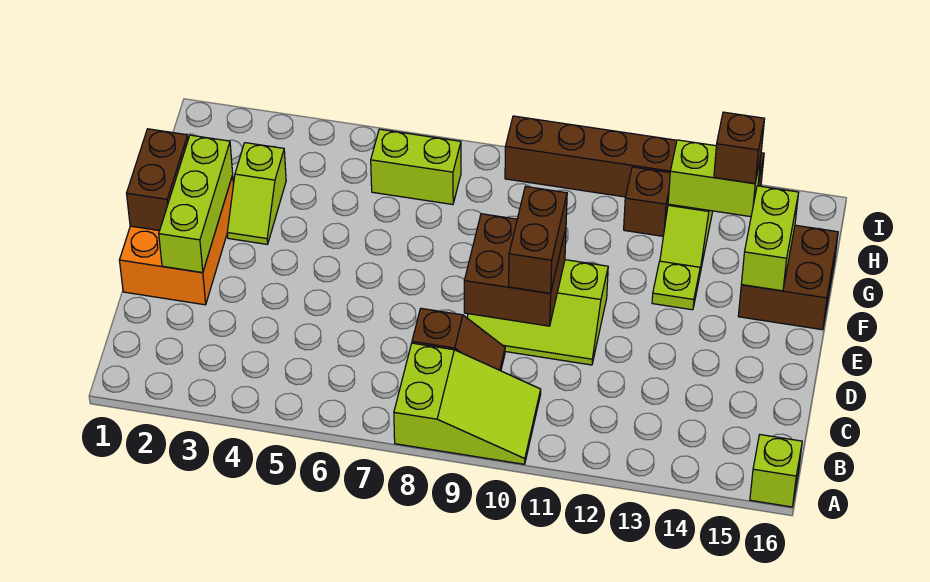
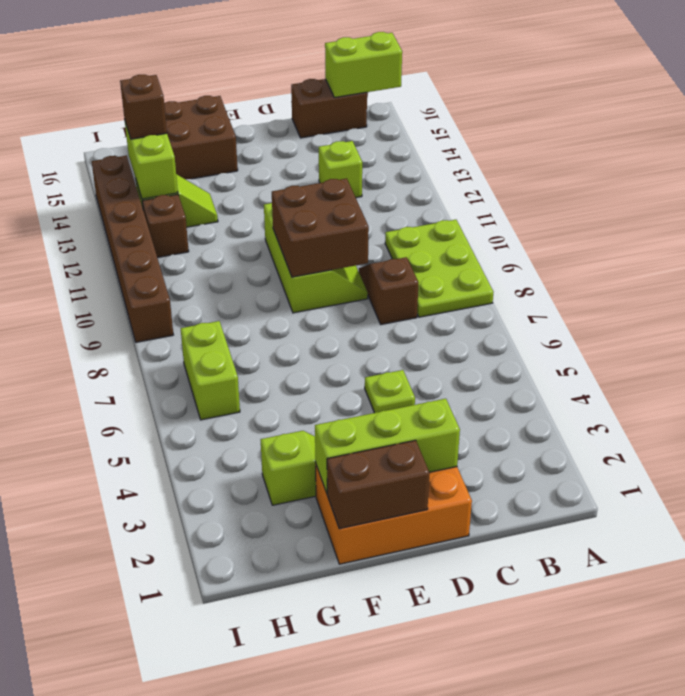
lime 2x3 slope [394,343,541,464] -> lime 2x3 plate [385,220,493,317]
lime 1x1 brick [750,435,802,507] -> lime 1x1 brick moved to [319,141,362,198]
brown 1x2 brick [509,187,567,293] -> brown 1x2 brick moved to [291,79,367,138]
lime 1x1 plate [652,261,700,310] -> lime 1x1 plate moved to [365,370,415,413]
lime 1x2 brick [741,186,799,291] -> lime 1x2 brick moved to [325,32,402,97]

